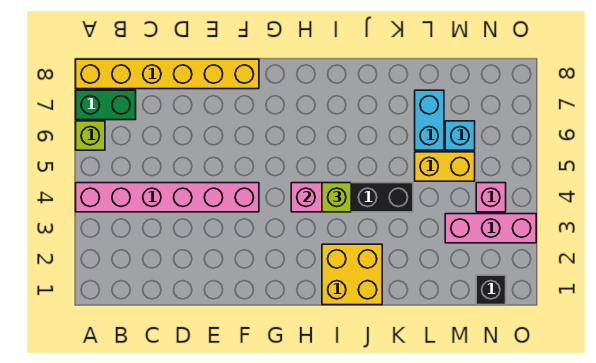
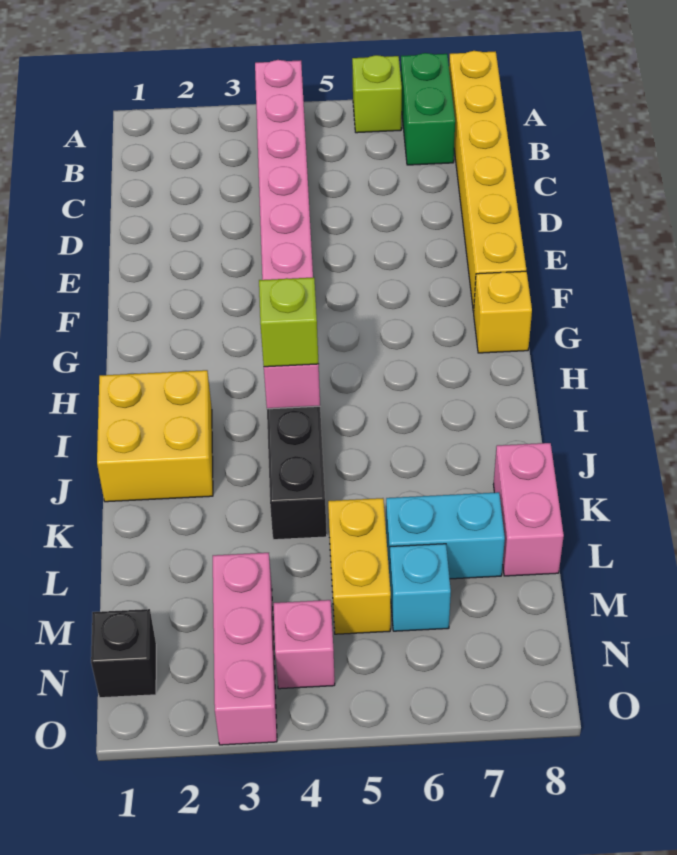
none -> yellow 1x1 brick [474,271,532,353]
none -> pink 1x2 brick [494,443,564,576]

